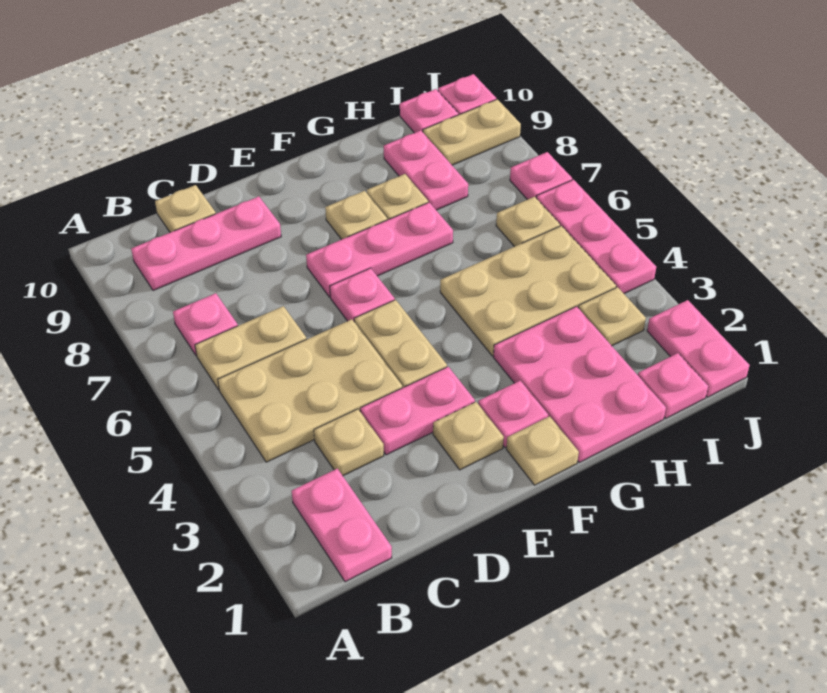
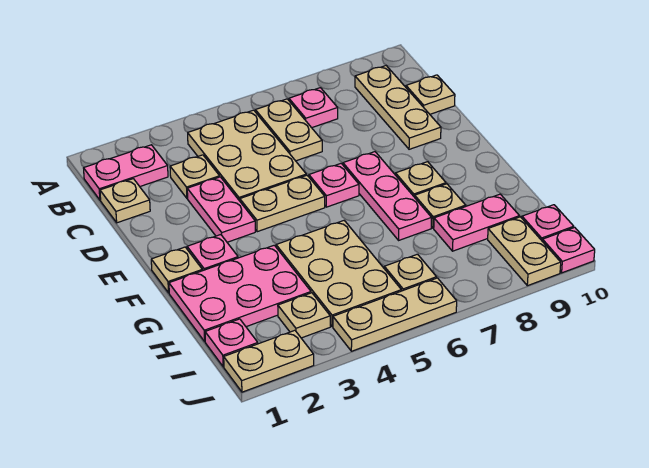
pink 1x3 plate [131,196,281,291] -> tan 1x3 plate [355,66,441,149]
tan 1x1 plate [433,402,504,470] -> tan 1x1 plate moved to [100,179,150,223]
pink 1x2 plate [647,300,750,397] -> tan 1x2 plate [224,330,314,392]
pink 1x3 plate [536,180,656,294] -> tan 1x3 plate [333,278,457,351]
pink 1x1 plate [510,152,572,200] -> none

